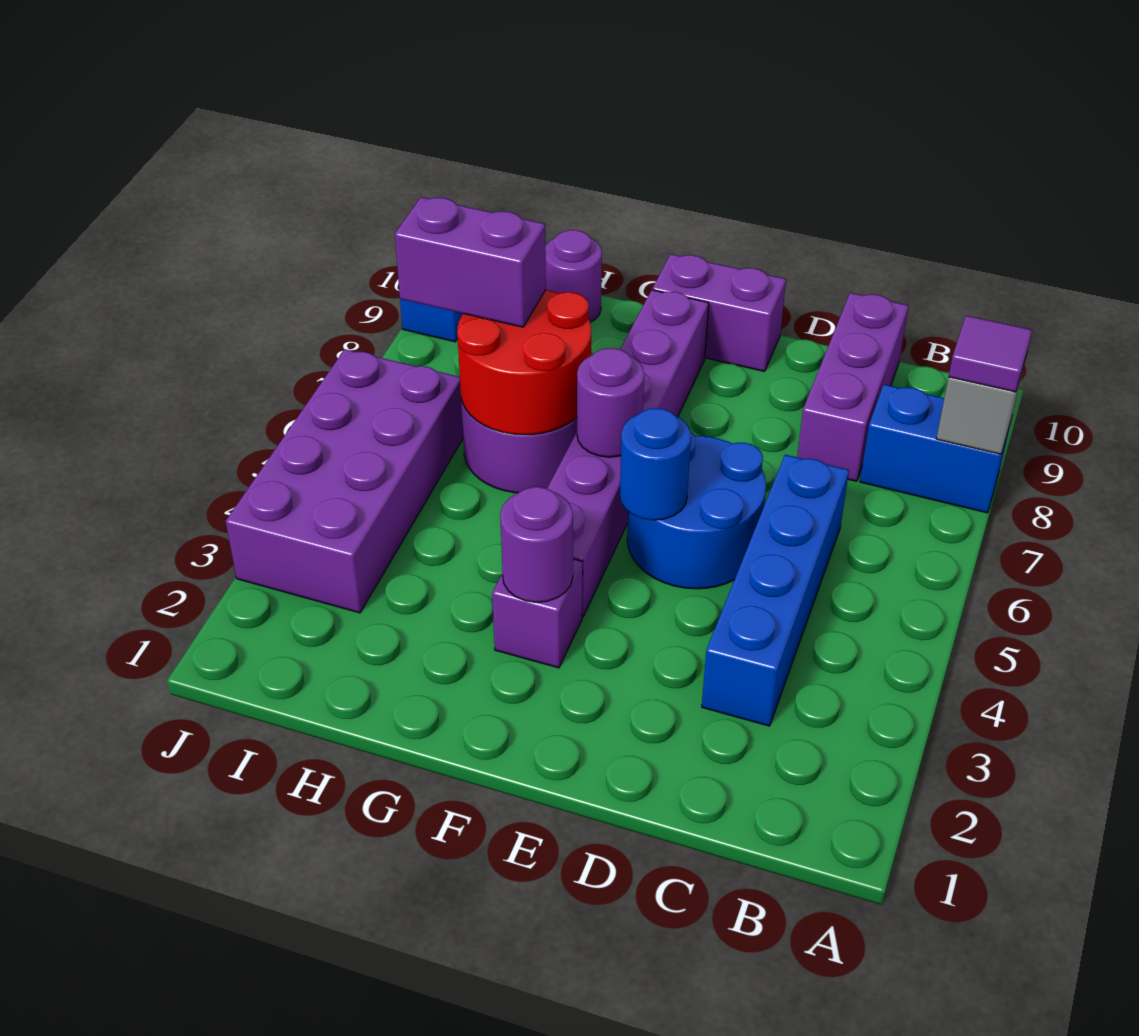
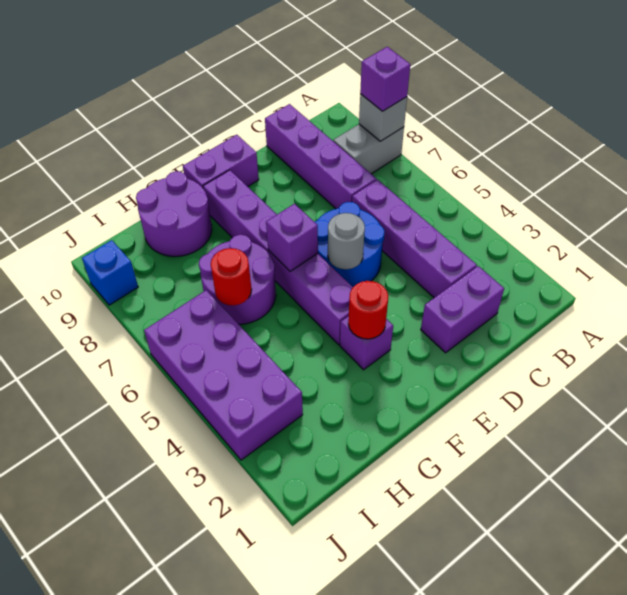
blue 1x2 brick [860,385,1011,513] -> grey 1x2 brick [333,124,404,174]
purple 1x1 tile [949,316,1032,392] -> purple 1x1 brick [360,47,410,111]
blue 1x4 brick [702,455,849,726] -> purple 1x4 brick [352,180,477,298]
purple 1x3 brick [797,293,908,481] -> purple 1x4 brick [265,104,376,209]
blue 1x1 round brick [620,408,691,520] -> grey 1x1 round brick [328,213,365,269]
purple 1x1 round brick [500,487,573,602] -> red 1x1 round brick [348,281,388,339]
purple 1x1 round brick [577,348,644,457] -> purple 1x1 brick [266,204,318,271]
red 2x2 round brick [457,290,591,435] -> red 1x1 round brick [211,248,252,306]
purple 1x2 brick [395,197,546,327] -> purple 1x2 brick moved to [421,266,504,353]
purple 1x1 round brick [545,230,602,322] -> purple 2x2 round brick [136,171,212,256]

